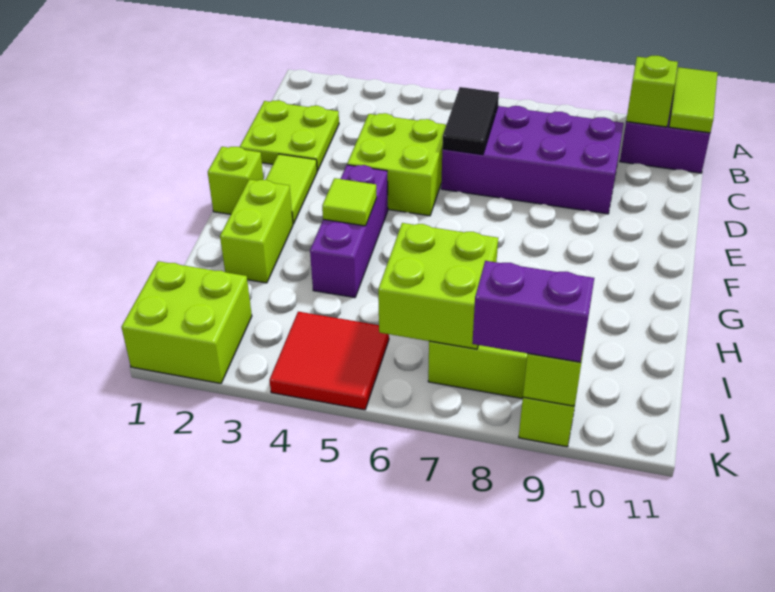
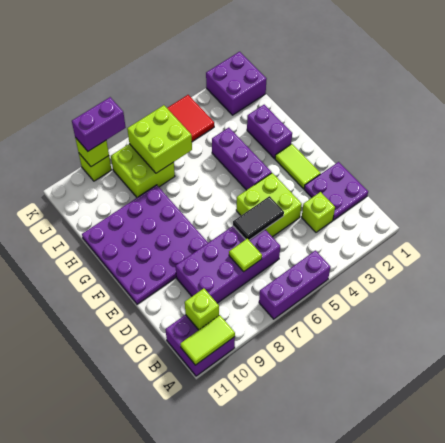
none -> purple 1x3 brick [259,250,331,319]
lime 1x2 tile [669,67,718,133] -> lime 1x2 tile turned to [180,315,235,365]
lime 2x2 plate [240,100,339,171] -> purple 2x2 plate [304,162,368,220]
black 1x2 tile [442,87,499,155] -> black 1x2 tile turned to [233,196,284,240]
none -> purple 4x4 plate [82,185,208,304]
lime 1x1 brick [208,147,264,214] -> lime 1x1 brick moved to [302,192,335,232]
lime 1x2 brick [220,179,293,283] -> purple 1x2 brick [247,105,292,159]
lime 1x1 tile [322,178,377,226] -> lime 1x1 tile moved to [229,239,262,271]
lime 2x2 brick [121,261,252,383] -> purple 2x2 brick [206,52,266,115]

